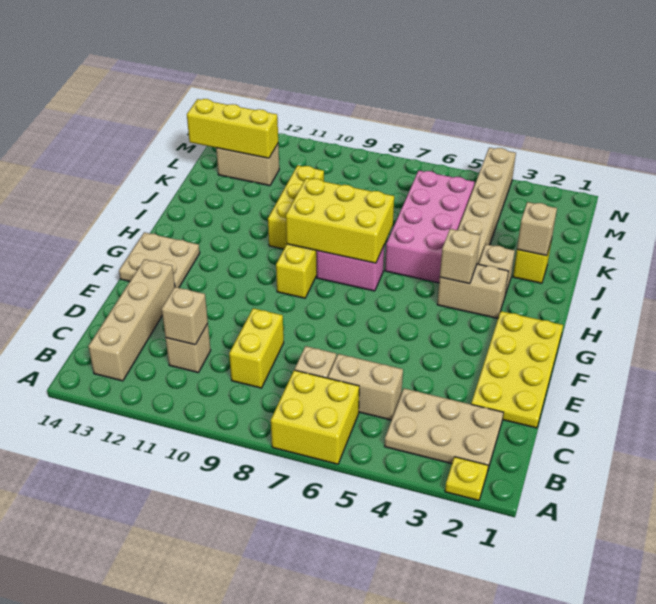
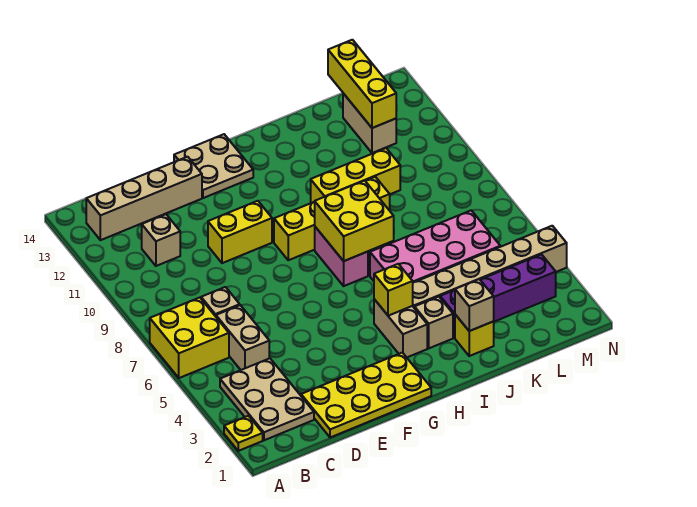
yellow 1x2 brick [229,308,284,388] -> yellow 1x2 brick moved to [208,201,272,263]
tan 1x1 brick [162,287,208,345] -> none
tan 1x1 brick [440,229,480,284] -> yellow 1x1 brick [374,264,413,316]
yellow 2x3 brick [286,178,394,263] -> yellow 2x2 brick [315,180,394,261]
none -> purple 1x4 brick [440,254,556,338]

